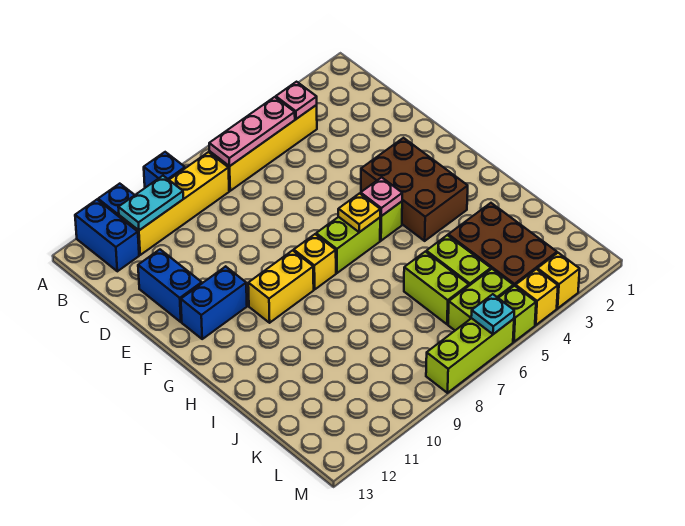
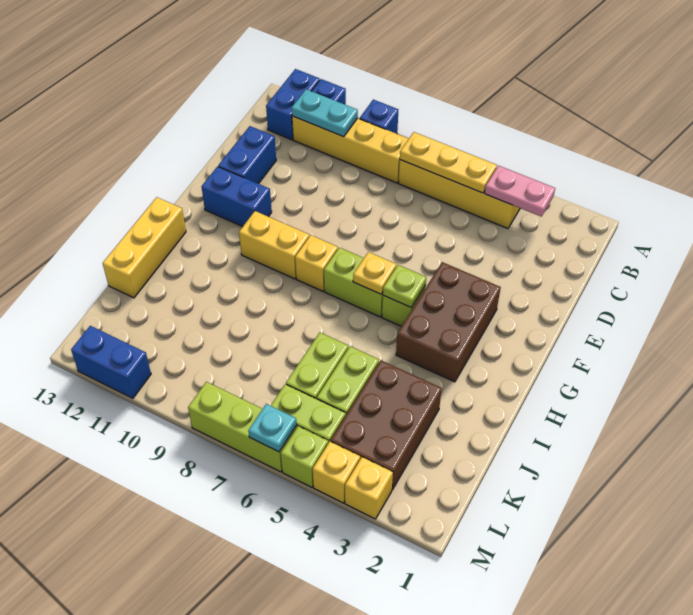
pink 1x1 plate [276,82,317,119] -> pink 1x2 plate [485,166,555,217]
pink 1x3 plate [209,97,295,166] -> yellow 1x3 plate [400,132,497,193]
pink 1x1 plate [361,177,402,216] -> lime 1x1 plate [383,265,426,307]
none -> yellow 1x3 brick [103,197,186,298]
none -> blue 1x2 brick [71,326,151,398]

